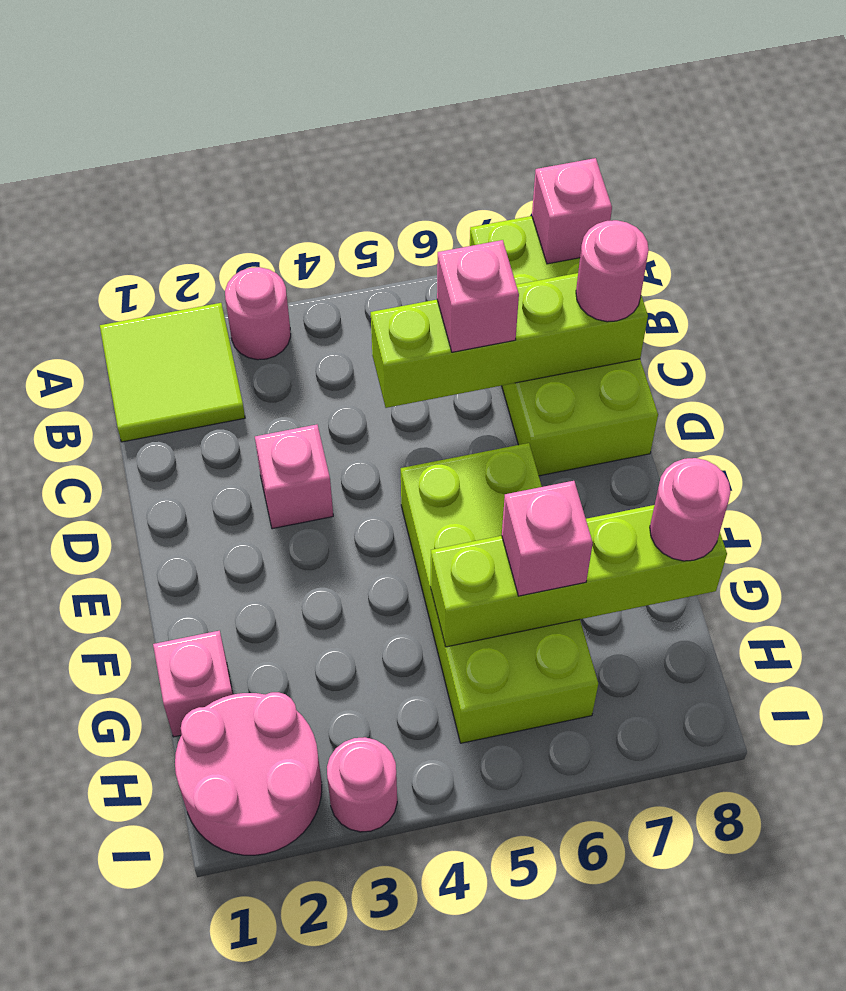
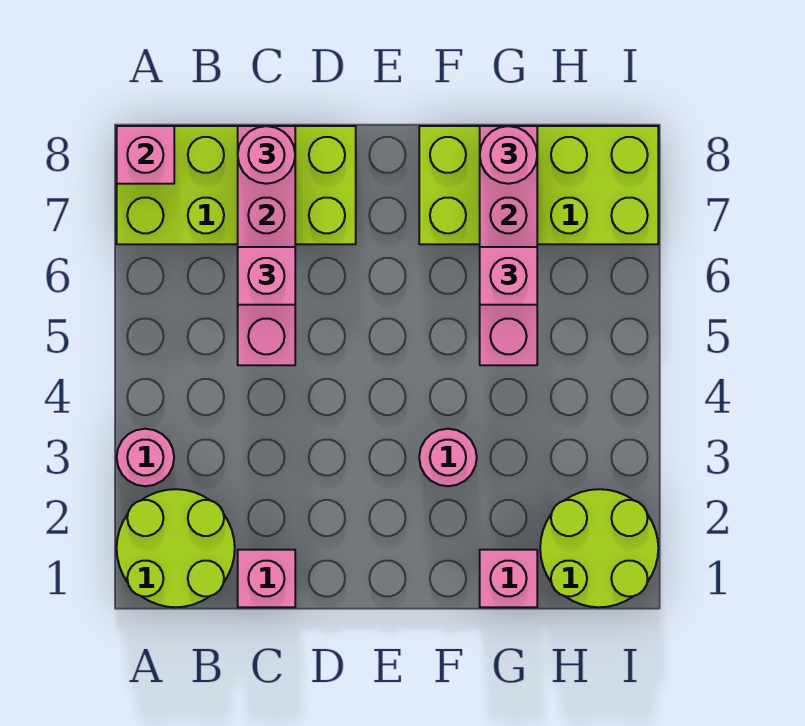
lime 2x2 tile [100,303,245,442] -> lime 2x2 round brick [117,489,235,607]
lime 1x4 brick [371,273,648,408] -> pink 1x4 brick [238,126,295,365]
pink 1x1 brick [255,425,333,529] -> pink 1x1 brick moved to [238,550,295,607]
lime 2x4 brick [401,443,598,743] -> lime 2x4 brick moved to [419,126,658,244]
lime 1x4 brick [431,505,727,647] -> pink 1x4 brick [480,126,537,365]
pink 2x2 round brick [175,692,322,855] -> lime 2x2 round brick [540,489,658,607]
pink 1x1 round brick [327,737,397,832] -> pink 1x1 round brick moved to [419,429,477,486]

